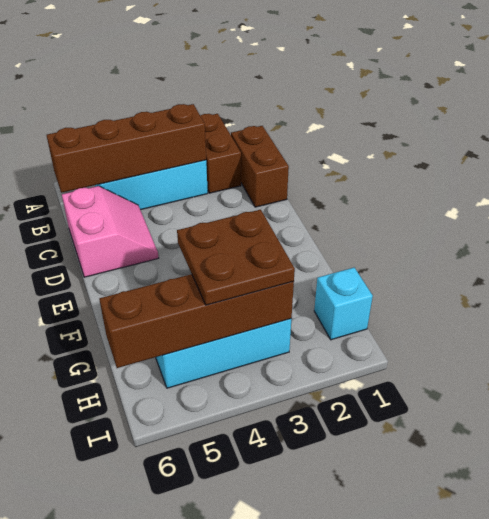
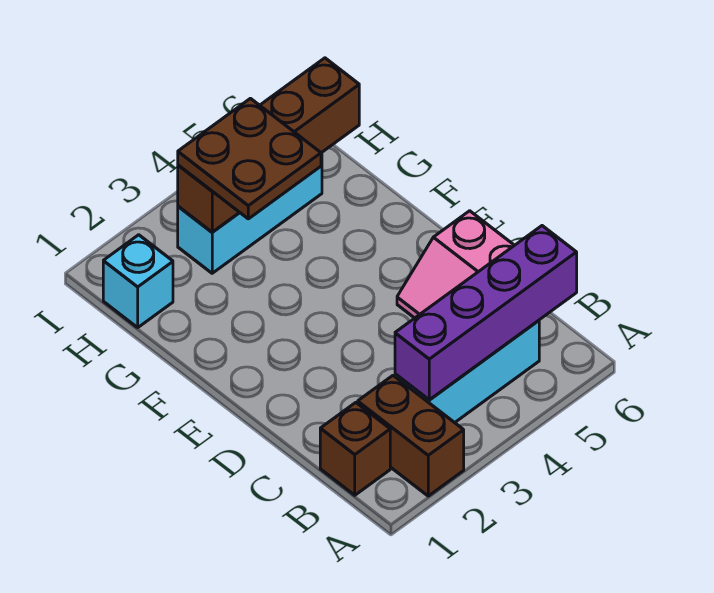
brown 1x2 brick [231,126,289,207] -> brown 1x1 brick [320,403,390,495]
brown 1x4 brick [47,104,206,193] -> purple 1x4 brick [395,226,577,400]

